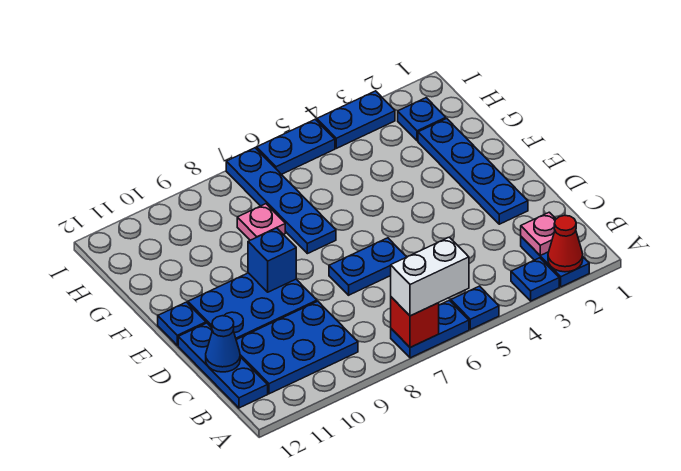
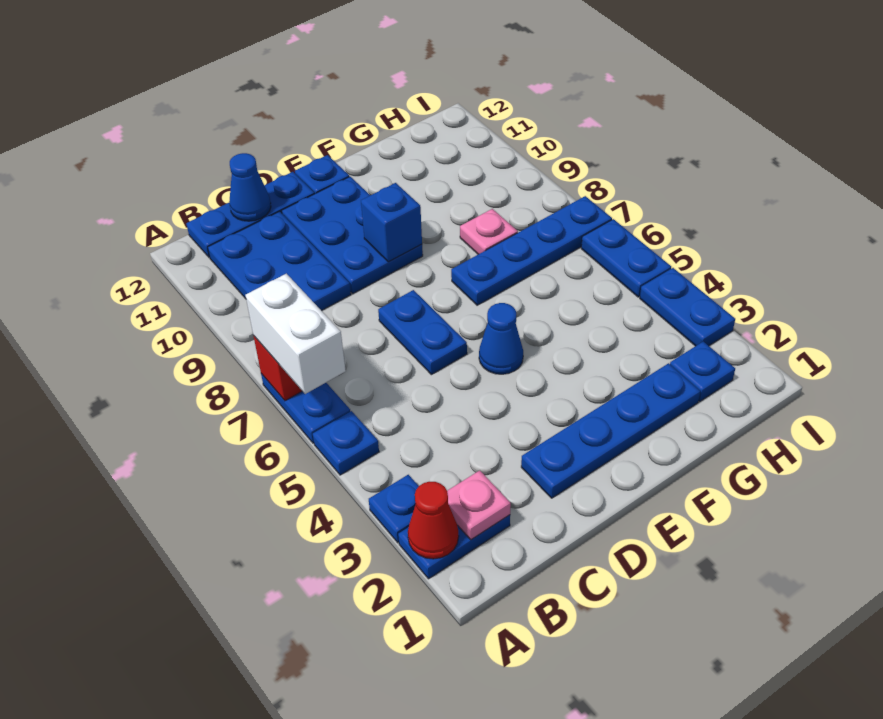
none -> blue 1x1 cone [479,303,523,374]

